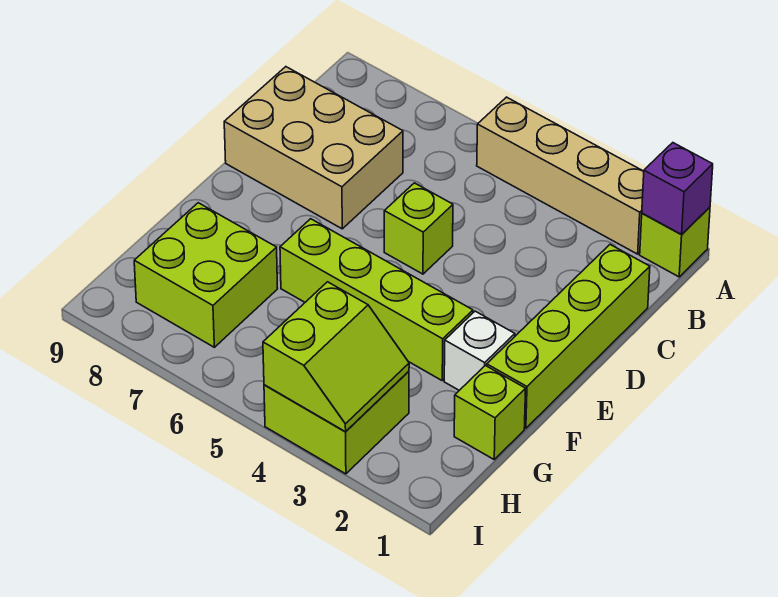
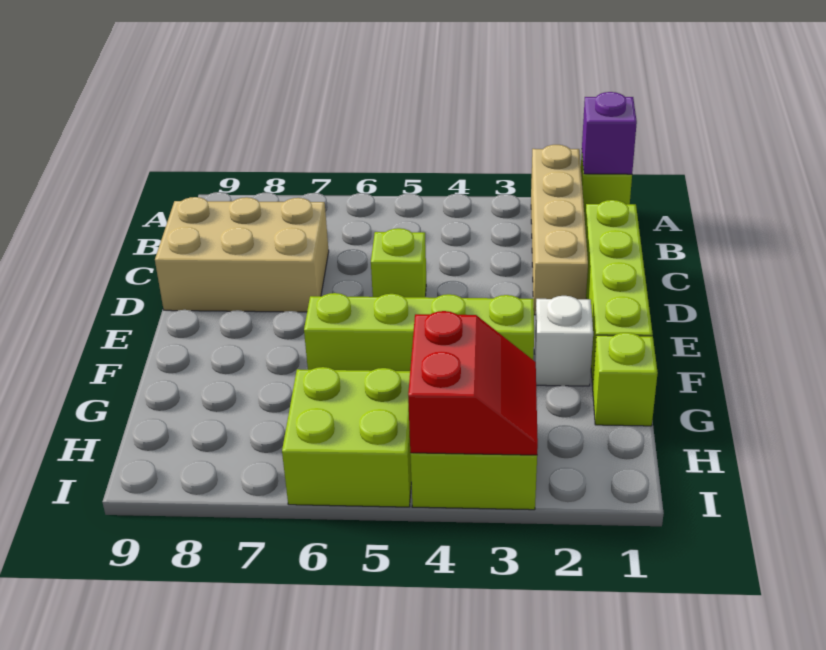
tan 1x4 brick [477,97,644,254] -> tan 1x4 brick turned to [531,145,588,315]
lime 2x2 brick [134,203,278,347] -> lime 2x2 brick moved to [282,367,411,507]
lime 2x2 slope [263,282,409,432] -> red 2x2 slope [408,311,538,455]

